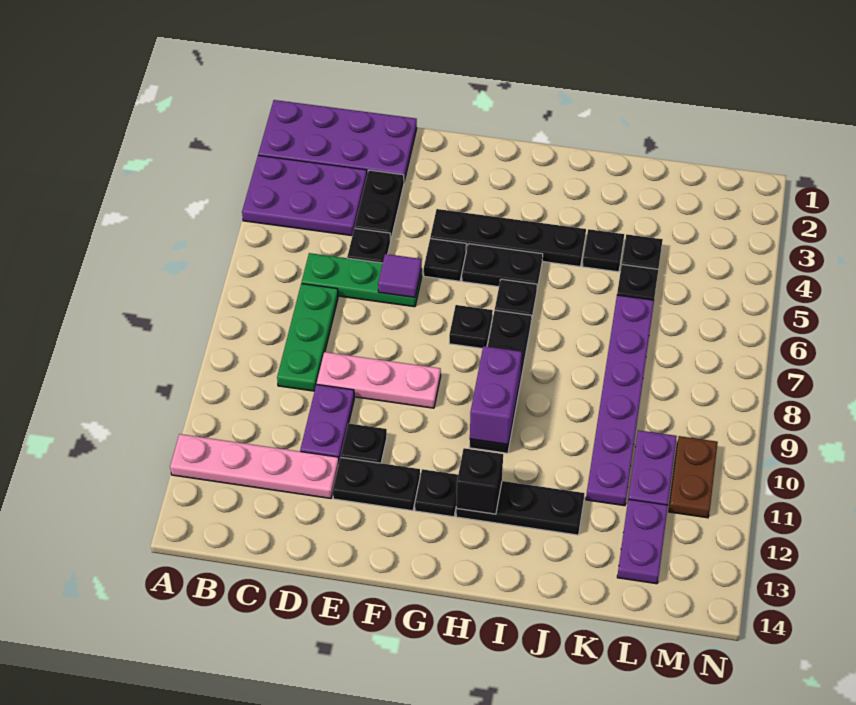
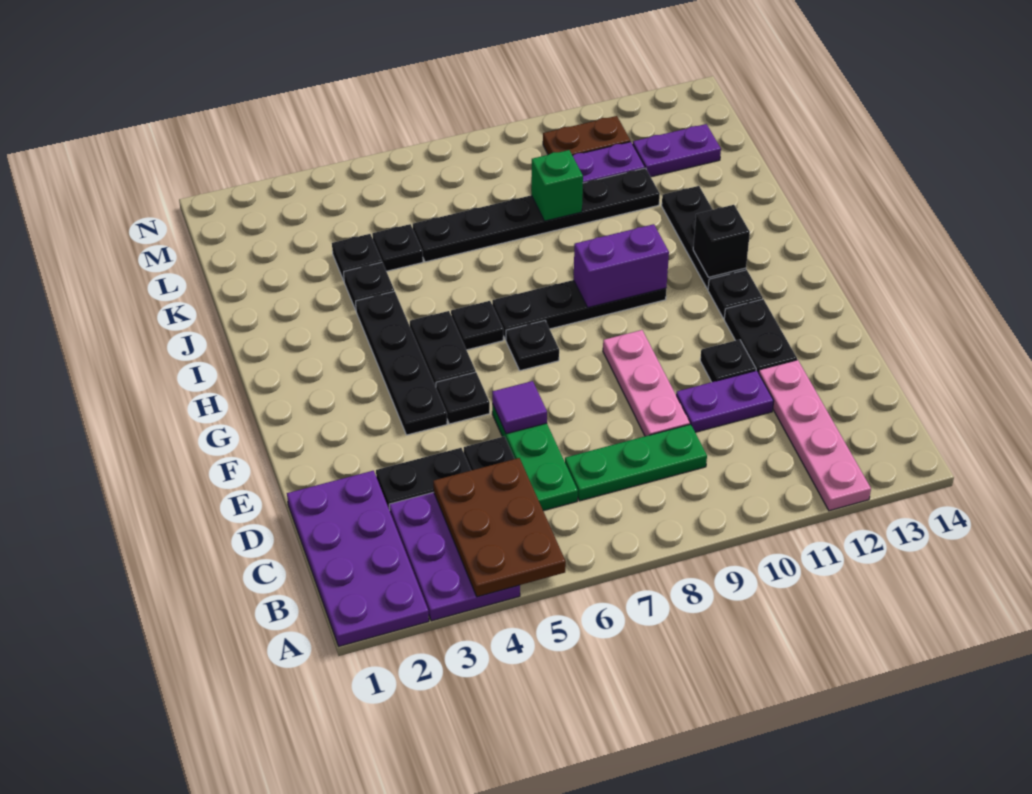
none -> brown 2x3 plate [433,458,566,597]
purple 1x6 plate [586,295,654,506] -> black 1x6 plate [413,168,660,262]
none -> green 1x1 brick [531,150,583,221]

